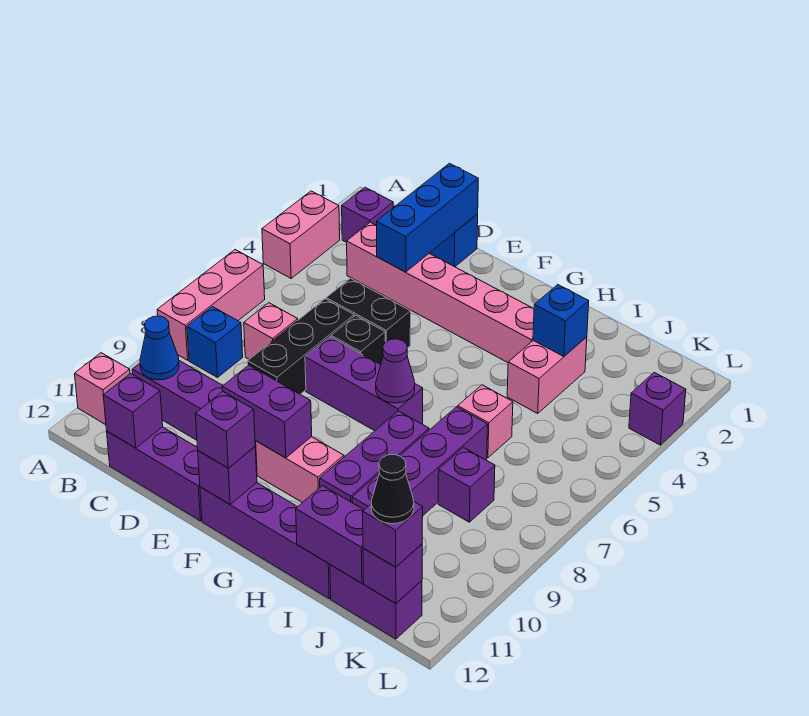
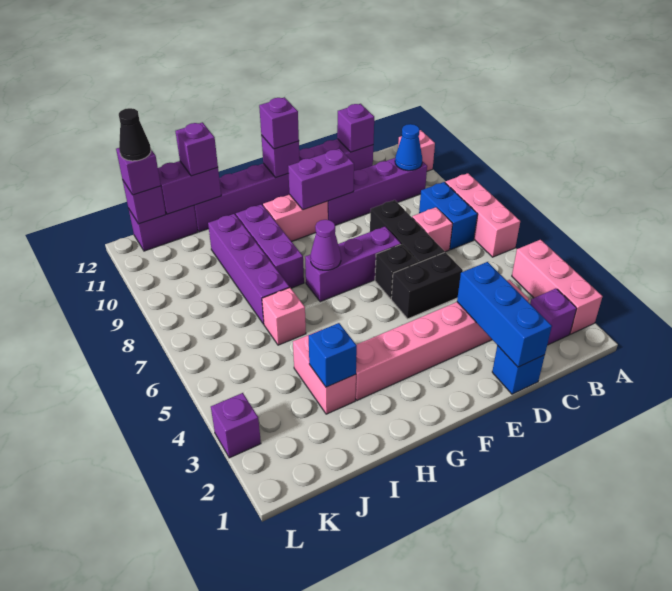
pink 1x2 brick [262,191,340,278] -> pink 1x3 brick [512,240,602,334]
blue 1x1 brick [187,307,243,377] -> blue 1x2 brick [419,182,477,249]
purple 1x1 brick [438,448,495,522] -> purple 1x1 brick moved to [175,122,218,176]

